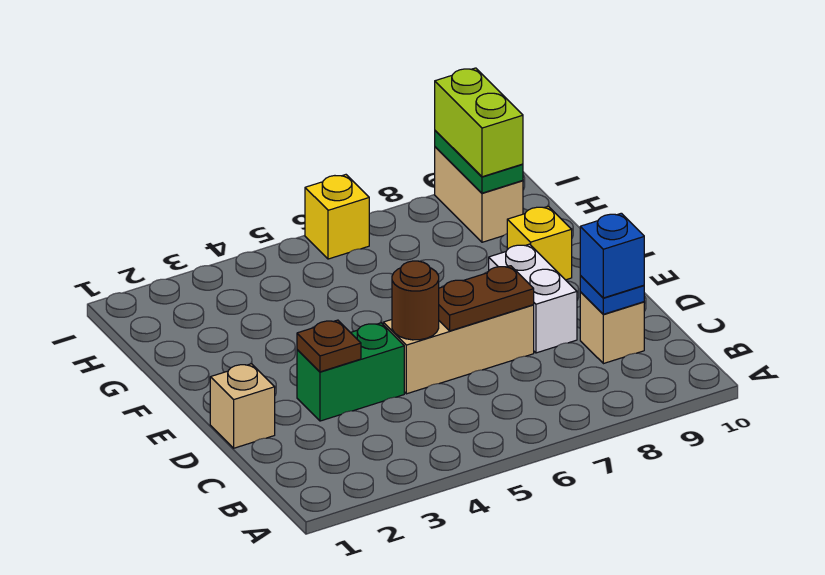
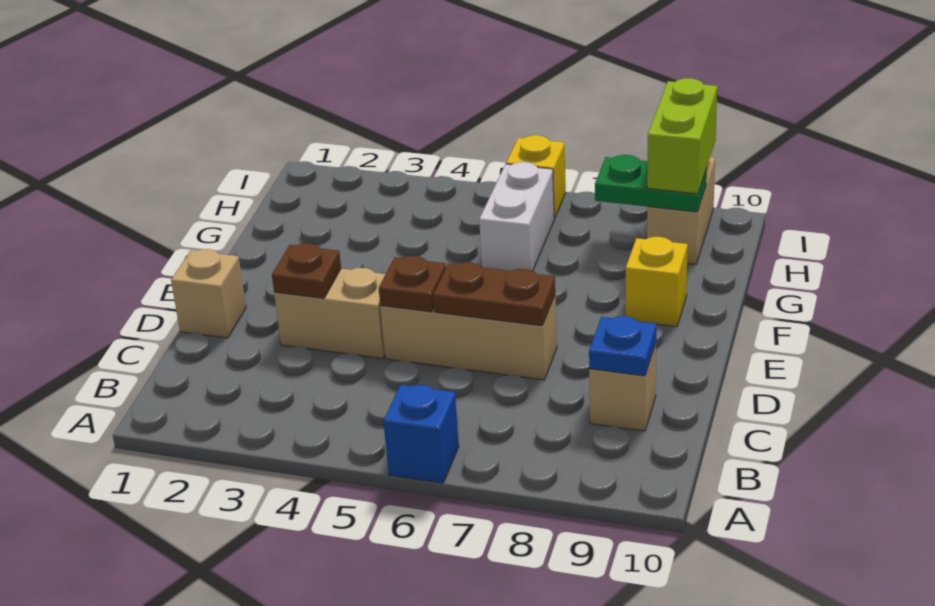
blue 1x1 brick [580,213,644,298] -> blue 1x1 brick moved to [383,385,459,483]
green 1x2 brick [297,323,404,421] -> tan 1x2 brick [274,268,385,359]
brown 1x1 round brick [392,261,439,340] -> brown 1x1 plate [379,256,446,312]
white 1x2 brick [489,244,577,353] -> white 1x2 brick moved to [479,162,554,271]
green 1x2 plate [435,131,523,193] -> green 1x2 plate turned to [595,155,707,212]

